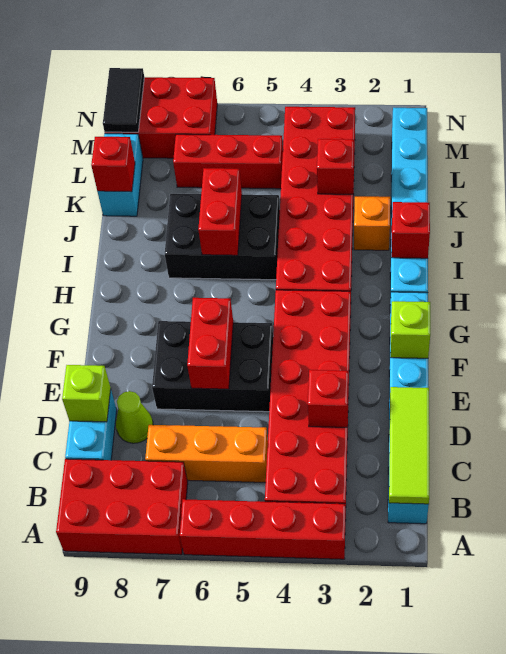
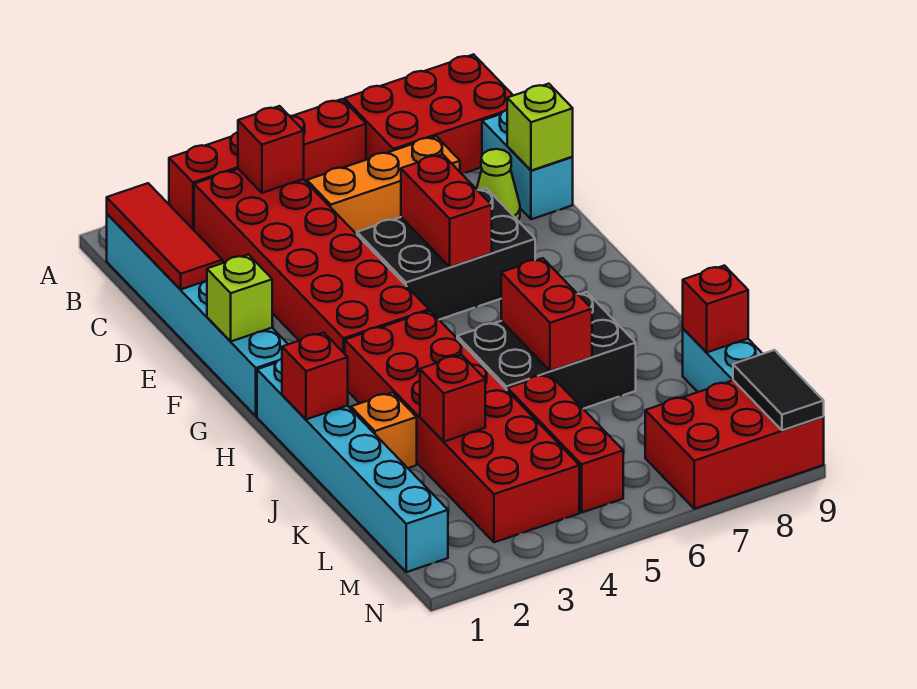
lime 1x3 tile [389,387,429,504] -> red 1x3 tile [107,183,222,290]
red 1x1 brick [308,370,348,427] -> red 1x1 brick moved to [238,106,304,193]
red 1x3 brick [173,134,283,189] -> red 1x3 brick turned to [508,374,623,513]

